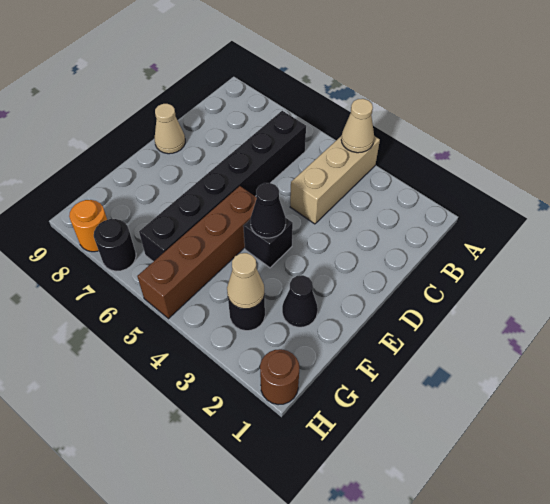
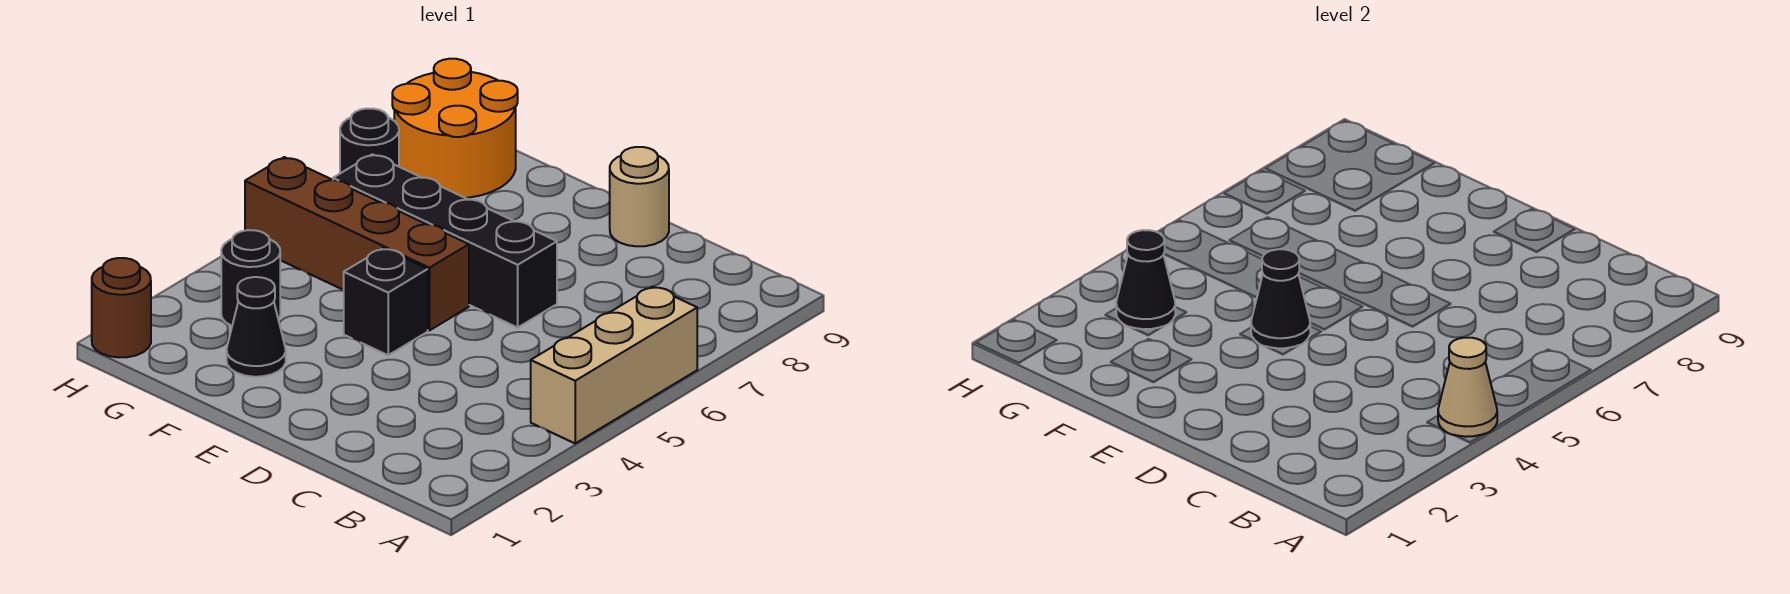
tan 1x3 brick [290,136,380,224] -> tan 1x3 brick turned to [531,287,697,443]
black 1x6 brick [139,111,306,262] -> black 1x4 brick [333,154,557,327]
tan 1x1 cone [155,104,185,154] -> tan 1x1 round brick [610,147,669,246]
tan 1x1 cone [227,253,265,309] -> black 1x1 cone [1116,230,1175,329]
orange 1x1 round brick [69,200,107,252] -> orange 2x2 round brick [392,59,518,198]

